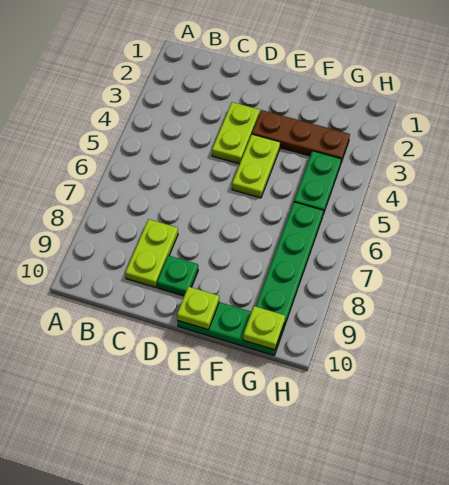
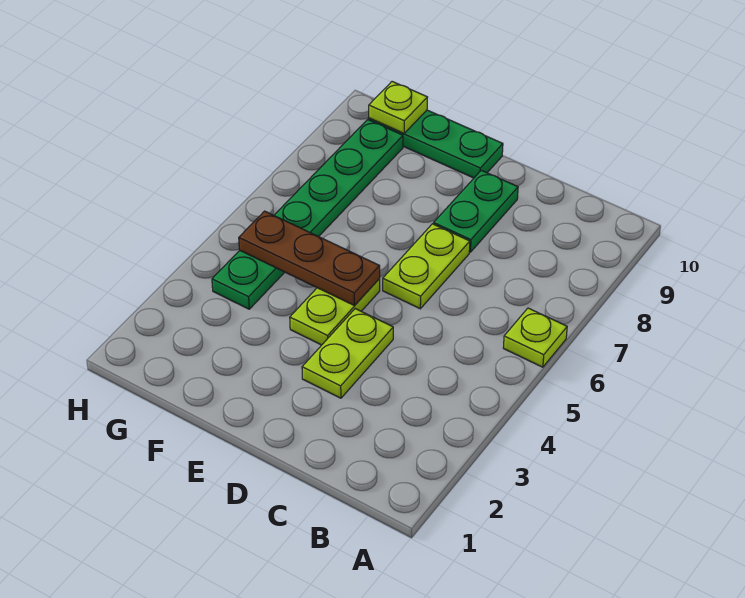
lime 1x2 plate [125,219,178,288] -> lime 1x2 plate moved to [383,224,470,309]
green 1x1 plate [157,255,198,296] -> green 1x2 plate [434,170,518,252]
brown 1x3 plate [252,110,350,163] -> brown 1x3 plate moved to [239,211,380,306]
lime 1x1 plate [177,287,219,330] -> lime 1x1 plate moved to [503,308,567,367]

